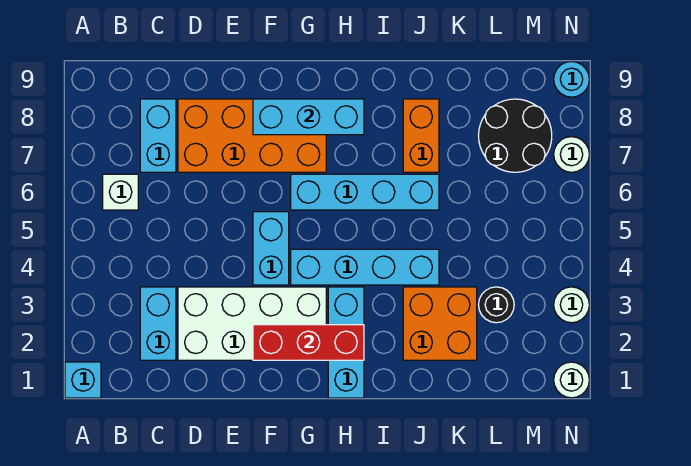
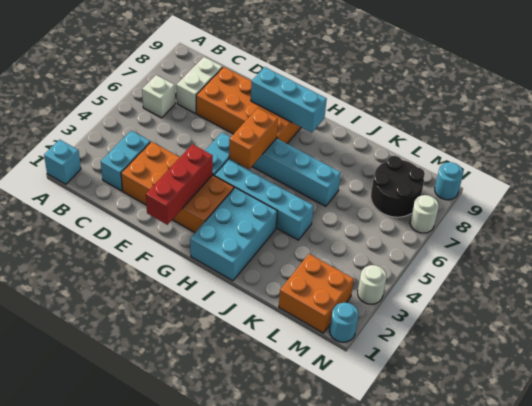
cyan 1x2 brick [140,99,176,172] -> white 1x2 brick [176,57,223,113]
white 2x4 brick [178,287,326,360] -> orange 2x4 brick [121,142,234,233]
red 1x3 brick [253,325,364,360] -> red 1x3 brick turned to [146,144,213,225]
cyan 1x3 brick [328,287,364,398] -> cyan 2x3 brick [190,188,277,281]
orange 2x2 brick [403,287,477,360] -> orange 2x2 brick moved to [279,254,354,333]
orange 1x2 brick [403,99,439,172] -> orange 1x2 brick moved to [229,108,278,169]
black 1x1 round brick [479,287,514,323] -> none
white 1x1 round brick [554,362,589,398] -> cyan 1x1 round brick [330,303,359,342]

